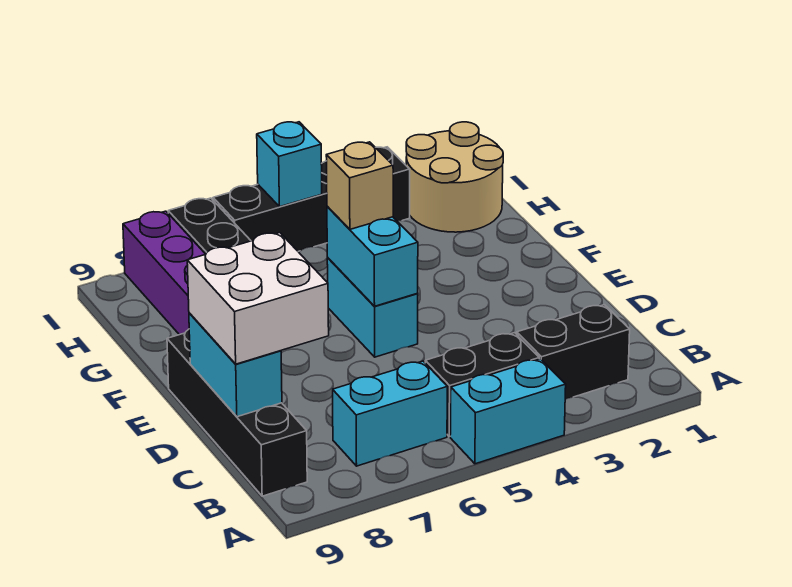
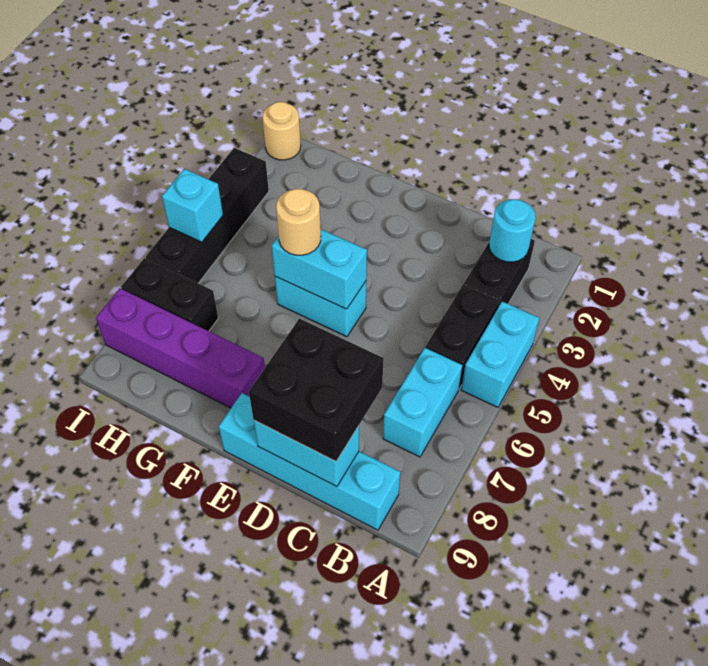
none -> cyan 1x1 round brick [489,199,536,262]
black 1x4 brick [167,329,307,496] -> cyan 1x4 brick [219,393,400,530]
white 2x2 brick [187,233,329,364] -> black 2x2 brick [249,319,384,461]
tan 1x1 brick [326,142,393,229] -> tan 1x1 round brick [276,189,321,255]
tan 2x2 round brick [406,122,503,232] -> tan 1x1 round brick [263,102,301,160]

